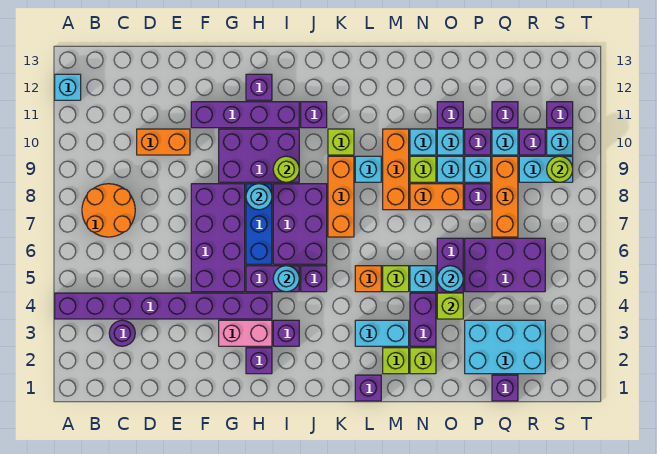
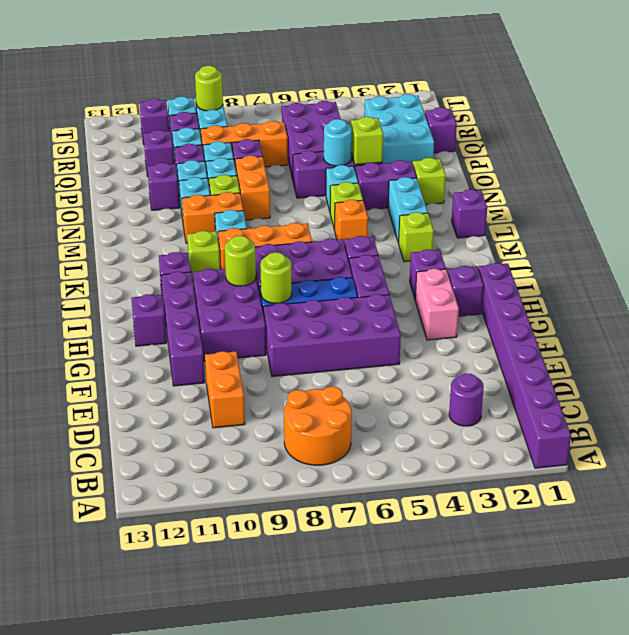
purple 1x8 brick [55,293,272,319] -> purple 1x8 brick moved to [478,263,571,468]
cyan 1x1 brick [55,74,81,100] -> none
cyan 1x1 round brick [246,184,272,210] -> lime 1x1 round brick [260,252,292,303]
cyan 1x1 round brick [273,266,299,292] -> none
lime 1x1 brick [383,348,409,374] -> lime 1x1 brick moved to [399,212,434,262]
orange 1x3 brick [383,129,409,210] -> orange 1x2 brick [182,192,243,243]

